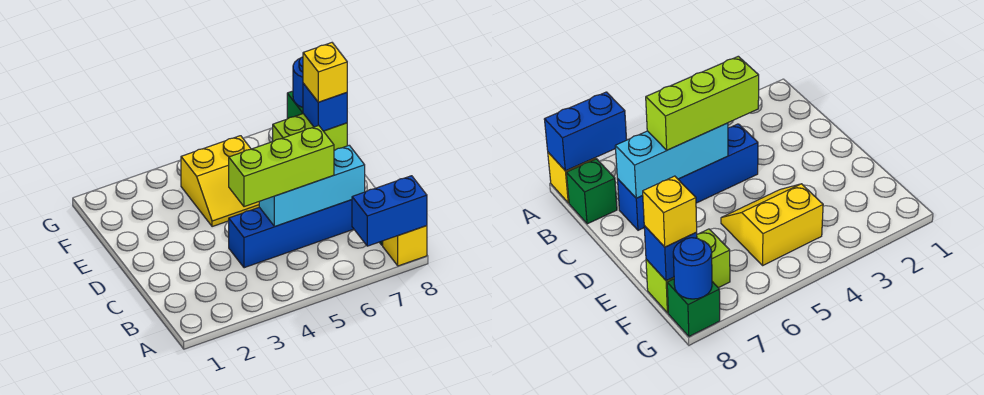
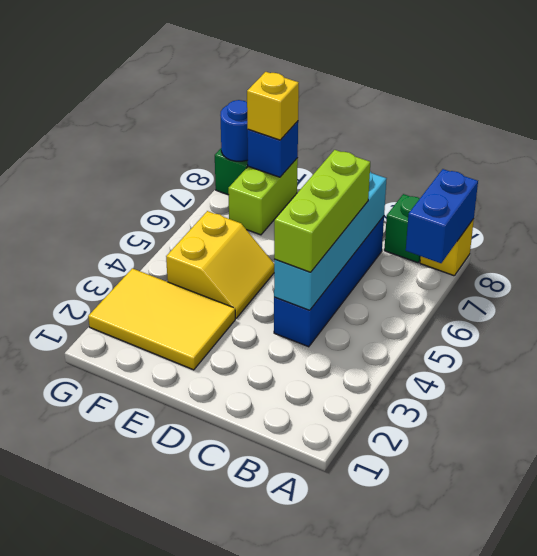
cyan 1x3 brick [259,145,365,226] -> cyan 1x4 brick [274,172,387,310]
none -> yellow 2x3 tile [88,268,235,370]

